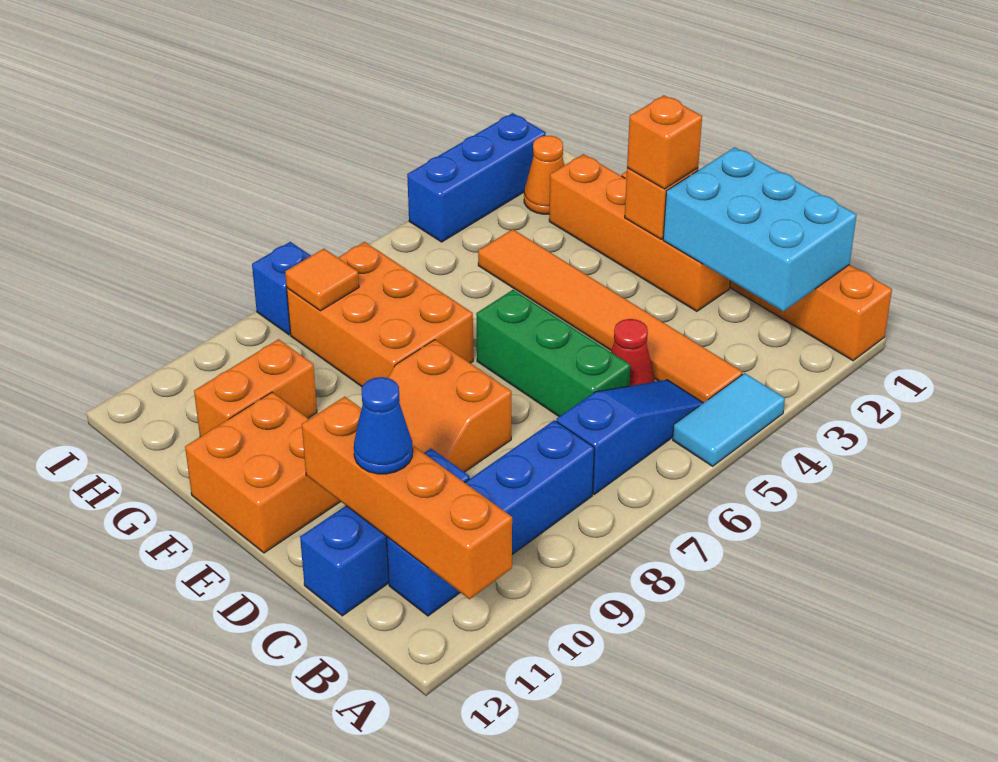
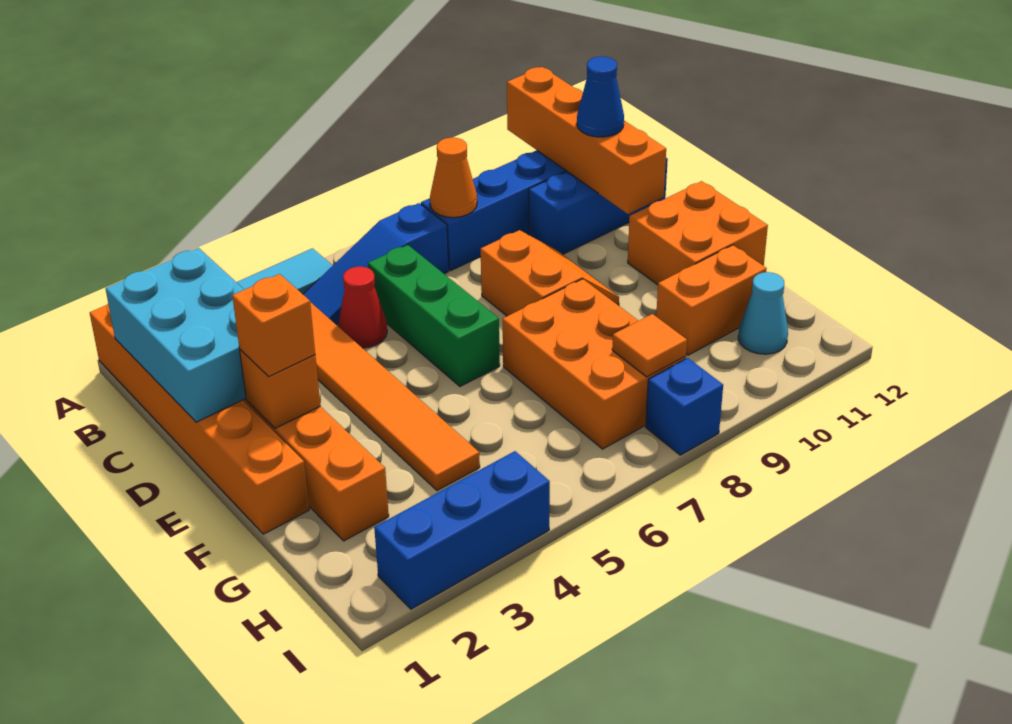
orange 1x1 cone [524,136,564,214] -> orange 1x1 cone moved to [430,138,477,218]
none -> cyan 1x1 cone [738,272,788,354]

